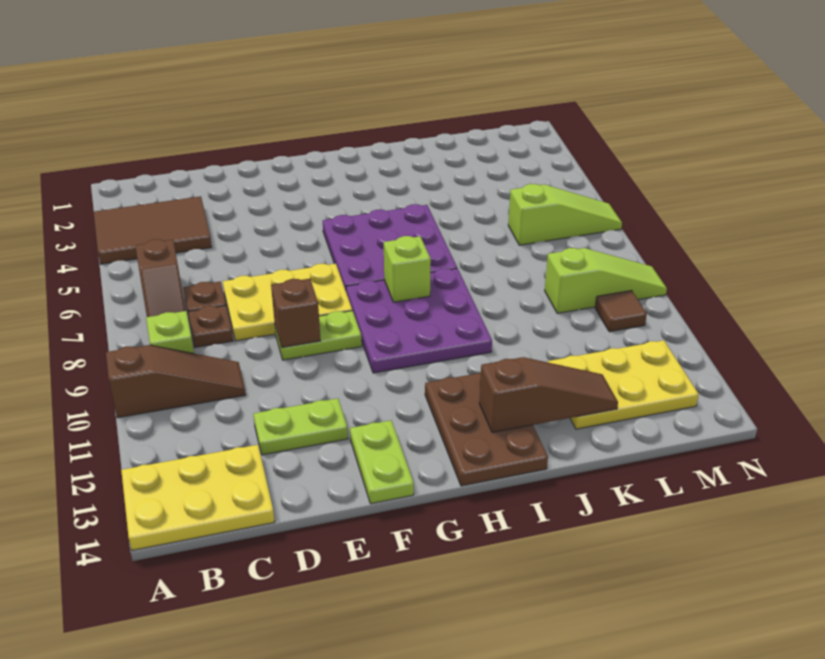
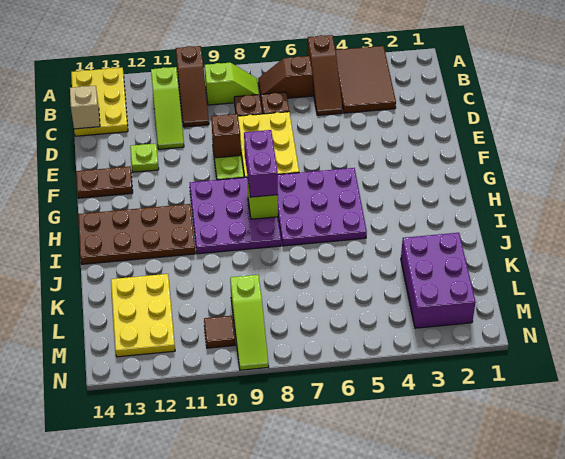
none -> tan 1x1 brick [70,86,100,129]
lime 1x2 plate [253,398,348,455] -> lime 1x1 plate [130,143,159,172]
lime 1x2 plate [350,420,414,504] -> brown 1x2 plate [76,166,133,198]
none -> purple 1x2 brick [244,130,278,197]
brown 2x3 plate [425,373,548,486] -> brown 2x4 plate [78,204,195,264]
brown 1x3 slope [479,357,618,433] -> brown 1x3 slope moved to [307,35,343,115]
none -> purple 2x3 brick [401,233,476,328]
lime 1x3 slope [508,184,622,245] -> lime 1x3 slope moved to [151,67,184,149]

